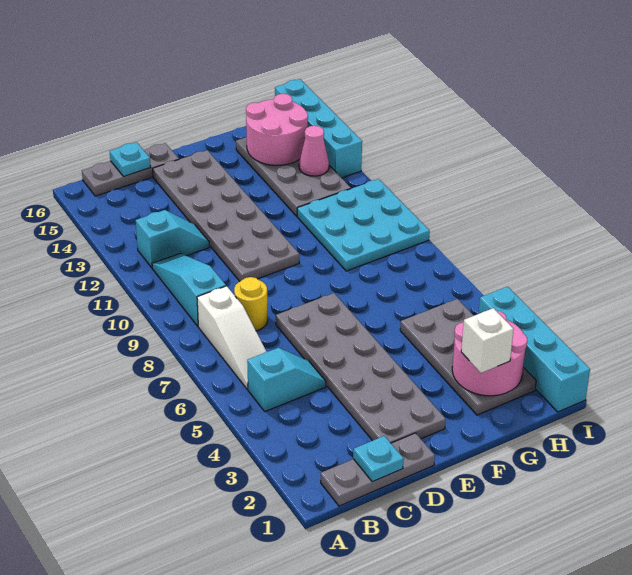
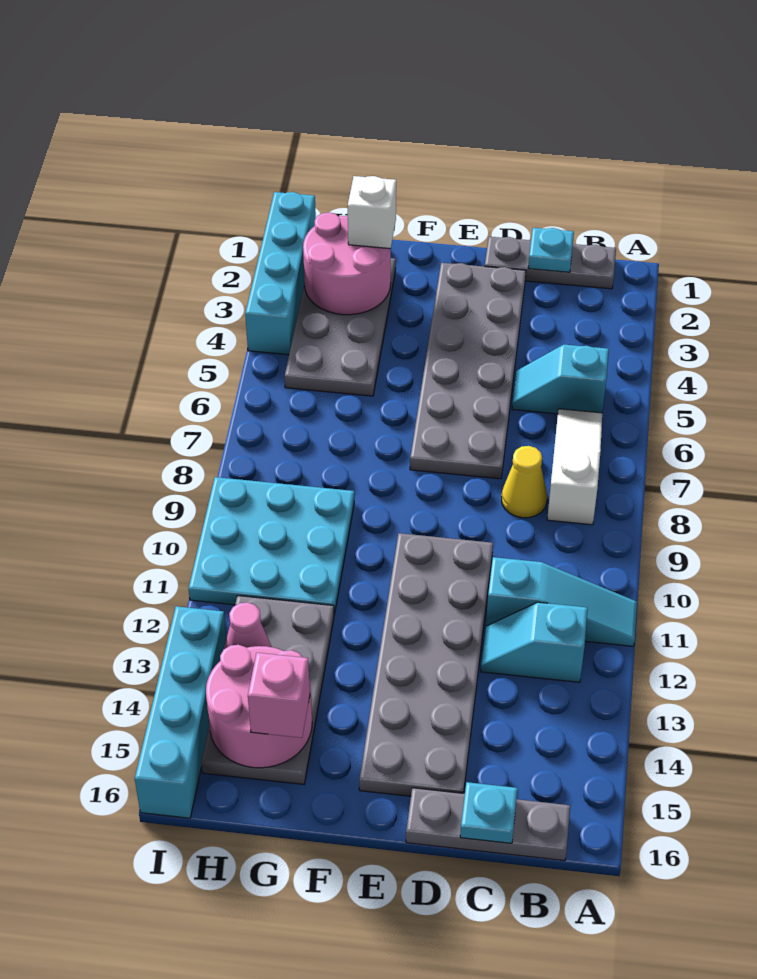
cyan 1x3 slope [152,253,226,326] -> cyan 1x3 slope turned to [486,557,637,646]
yellow 1x1 round brick [234,277,268,331] -> yellow 1x1 cone [502,446,547,518]
none -> pink 1x1 brick [248,653,310,738]

